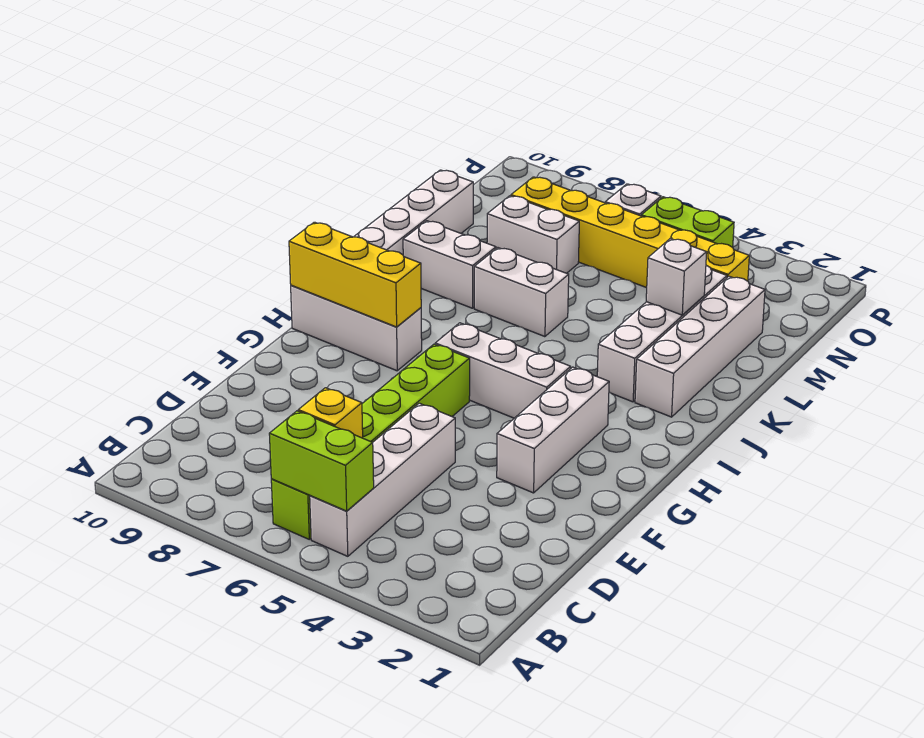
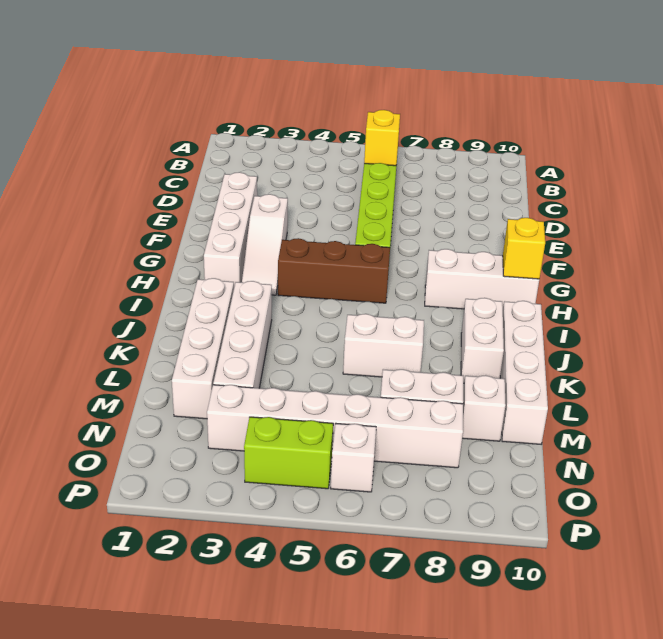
white 1x4 brick [310,403,455,556] -> white 1x4 brick moved to [204,172,257,287]
lime 1x2 brick [269,411,374,511] -> none
white 1x3 brick [497,367,609,493] -> white 1x3 slope [242,194,288,295]
white 1x3 brick [435,323,571,418] -> brown 1x3 brick [278,238,390,303]
yellow 1x3 brick [289,222,421,327] -> yellow 1x1 brick [503,218,545,279]
white 1x2 brick [403,221,496,308] -> white 1x2 brick turned to [461,298,504,383]
white 1x1 brick [646,238,707,315] -> white 1x1 brick moved to [462,375,506,441]
yellow 1x6 brick [511,177,749,288] -> white 1x6 brick [207,385,463,468]

